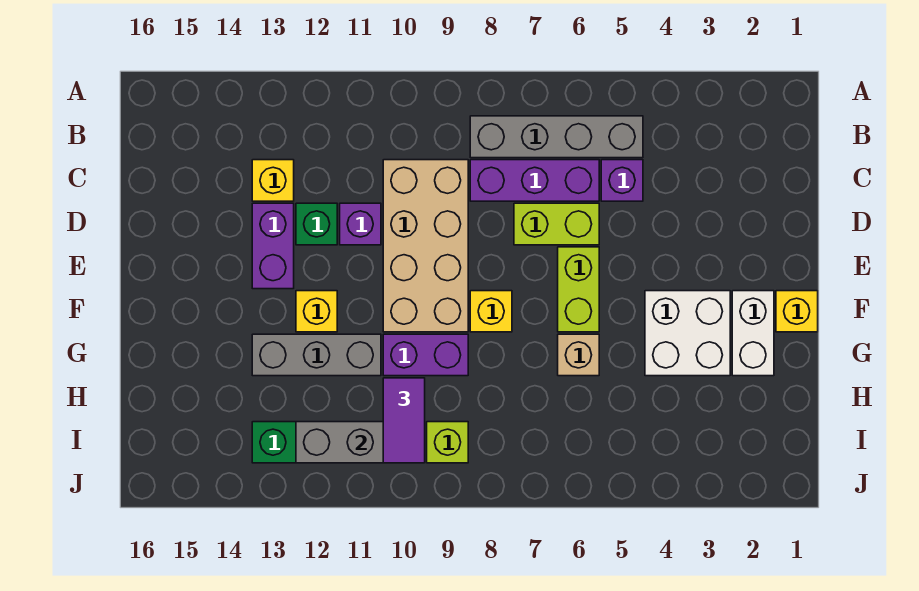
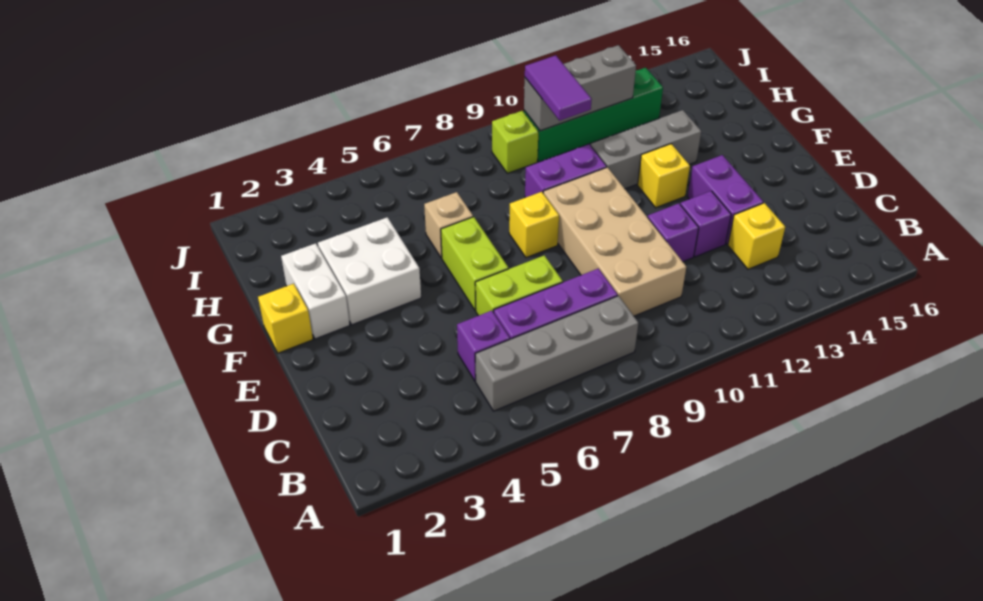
green 1x1 brick [296,203,337,245] -> purple 1x1 brick [680,191,731,257]

